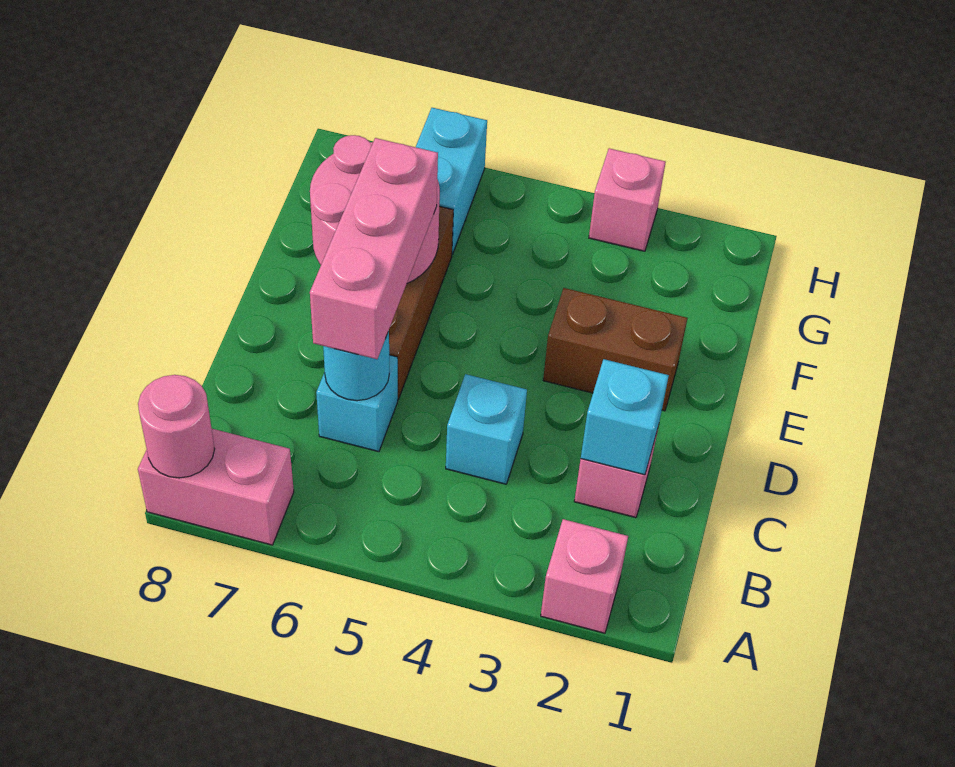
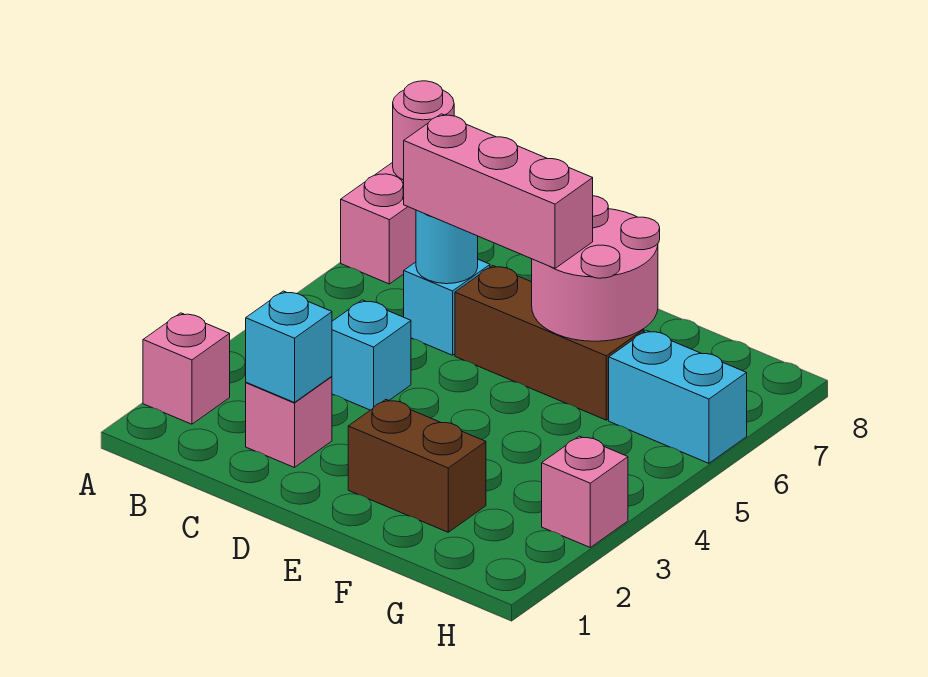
brown 1x2 brick [543,288,687,411] -> brown 1x2 brick turned to [348,400,486,532]

